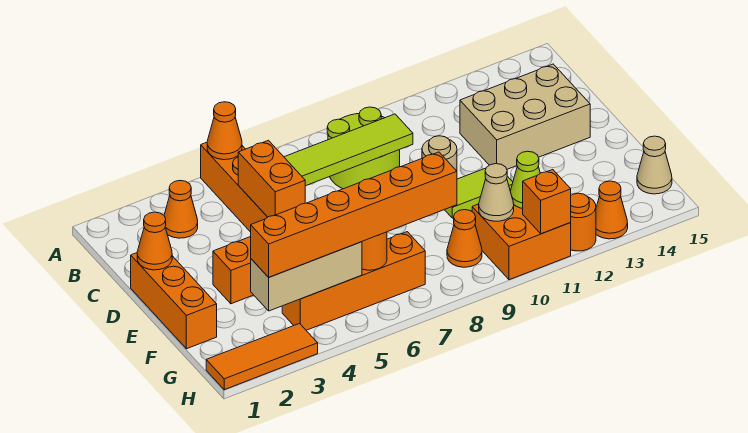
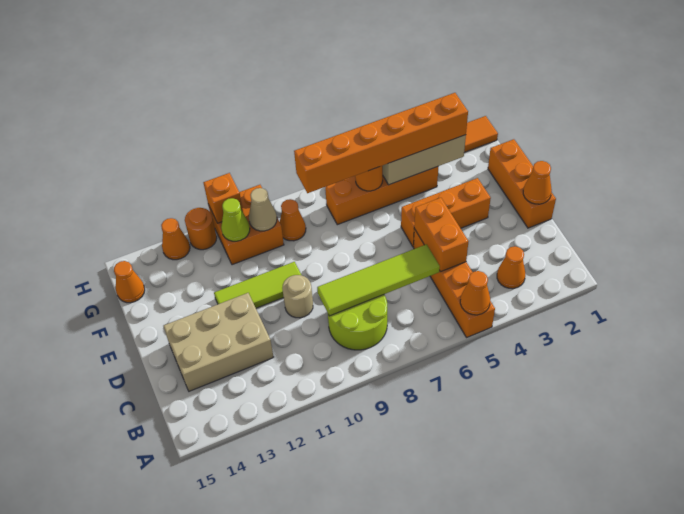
lime 1x2 tile [445,168,513,218] -> lime 1x3 tile [214,262,301,308]
tan 1x1 cone [637,136,672,194] -> orange 1x1 cone [114,261,145,303]

